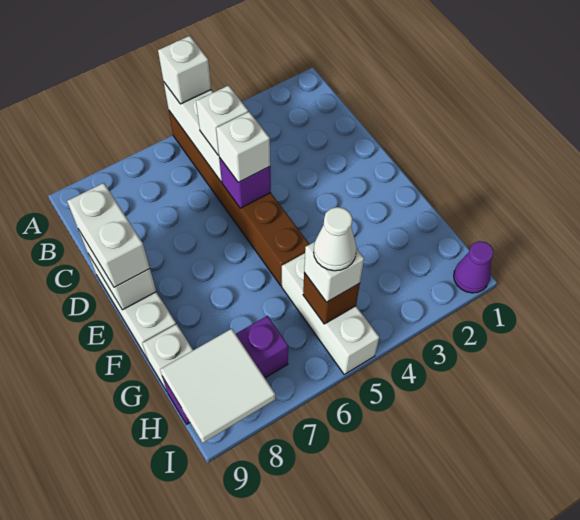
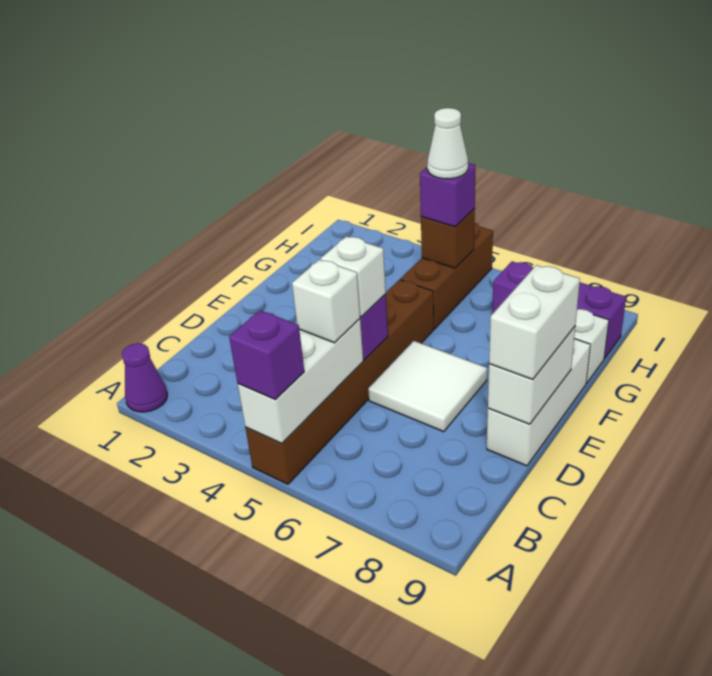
white 1x1 brick [158,36,211,104] -> purple 1x1 brick [229,310,304,400]
white 1x3 brick [282,253,379,374] -> brown 1x3 brick [400,223,493,329]
white 1x1 brick [304,242,364,302] -> purple 1x1 brick [420,163,475,227]
white 2x2 tile [160,329,275,443] -> white 2x2 tile moved to [368,341,487,432]
purple 1x1 cone [454,241,493,293] -> purple 1x1 cone moved to [122,343,167,412]

